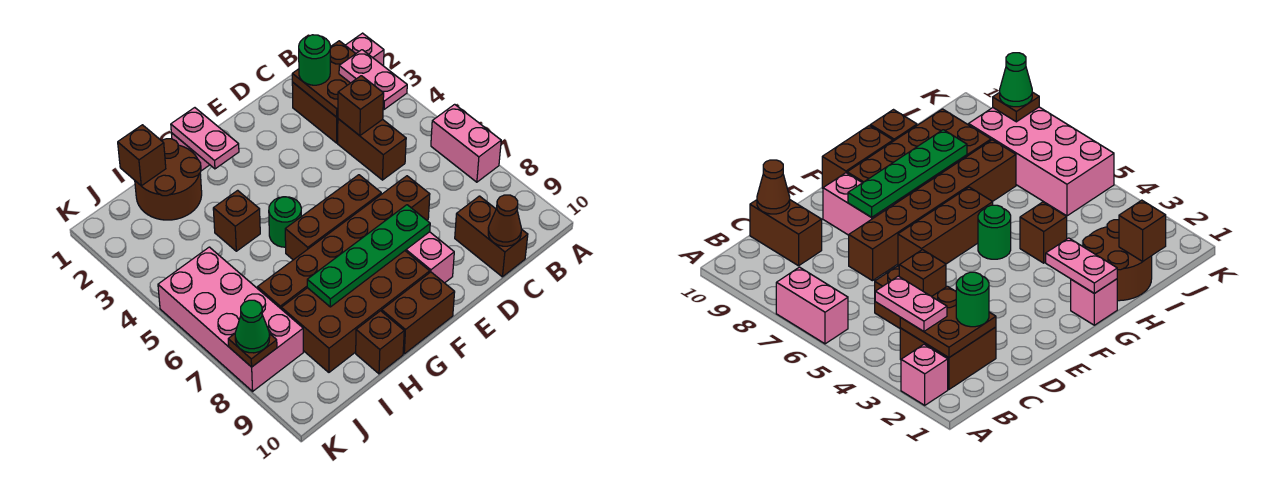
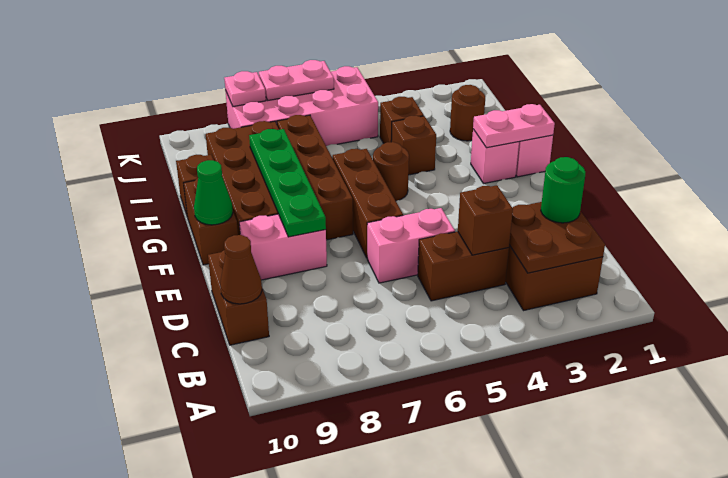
pink 1x1 brick [345,33,384,66] -> pink 1x1 brick moved to [471,129,519,184]
pink 1x2 brick [431,104,501,182] -> pink 1x2 brick moved to [367,208,455,283]
pink 1x2 plate [339,50,407,109] -> pink 1x2 plate moved to [259,60,334,100]
brown 1x2 brick [455,196,528,277] -> brown 1x2 brick turned to [208,250,269,345]
brown 1x6 brick [258,176,430,309] -> brown 1x4 brick [277,115,353,240]
green 1x1 round brick [269,197,301,247] -> brown 1x1 round brick [373,142,409,201]
brown 2x2 round brick [135,139,202,220] -> brown 1x1 round brick [450,85,486,141]
brown 1x1 brick [118,125,166,186] -> brown 1x1 brick moved to [380,97,424,143]
brown 1x1 plate [228,333,277,367] -> pink 1x1 plate [224,71,266,107]
green 1x1 cone [235,300,270,353] -> green 1x1 cone moved to [194,160,233,225]

